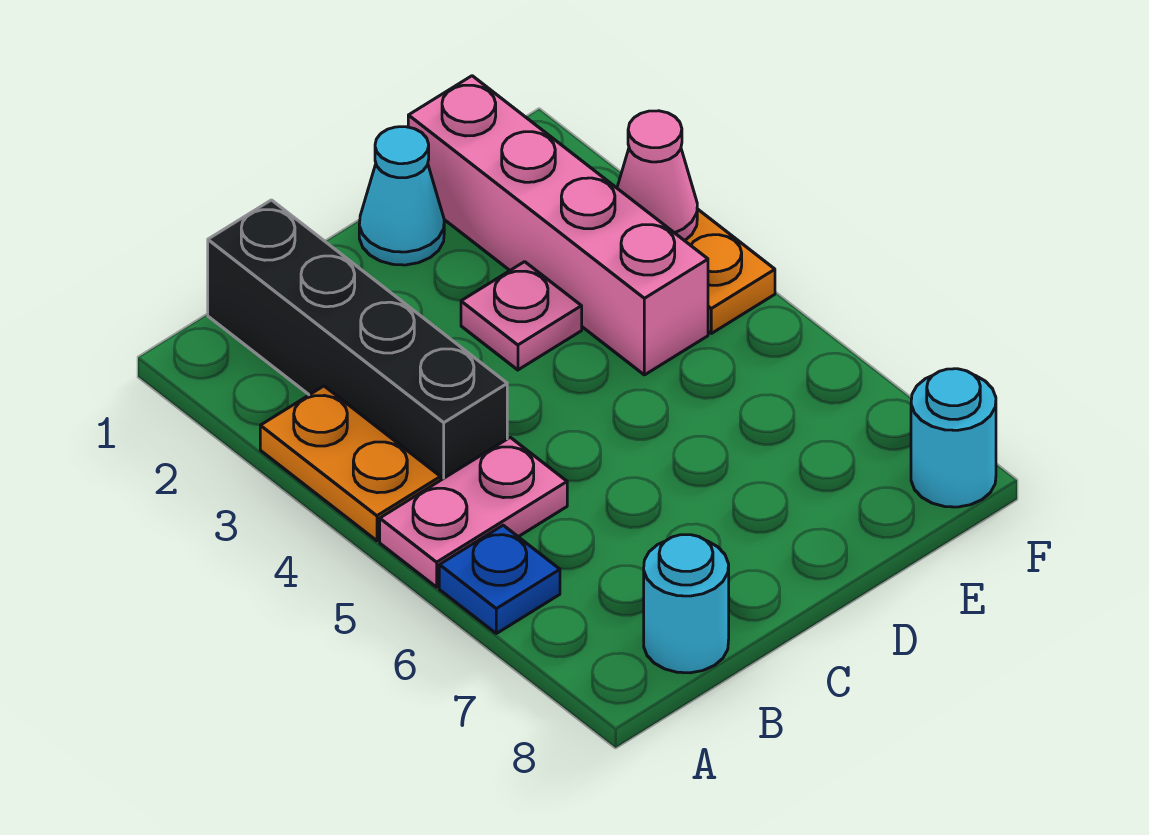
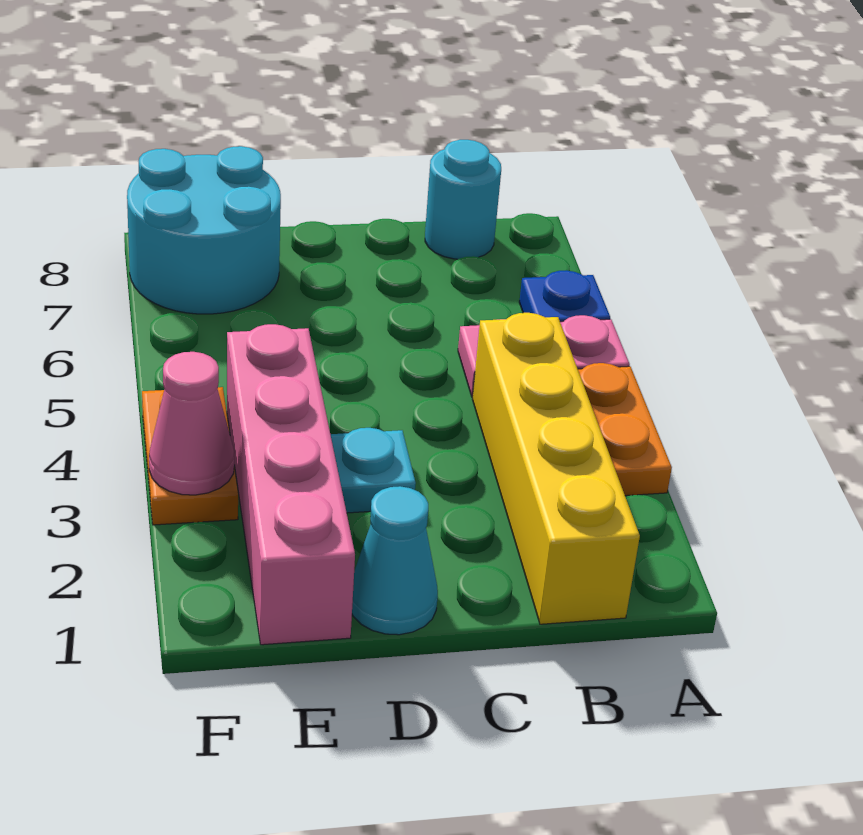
black 1x4 brick [208,200,507,480] -> yellow 1x4 brick [472,313,640,624]
pink 1x1 plate [461,262,582,370] -> cyan 1x1 plate [331,428,416,513]
cyan 1x1 round brick [911,369,996,507] -> cyan 2x2 round brick [127,146,281,314]

